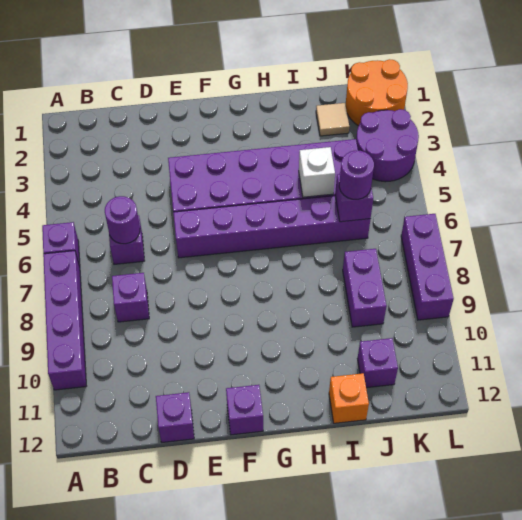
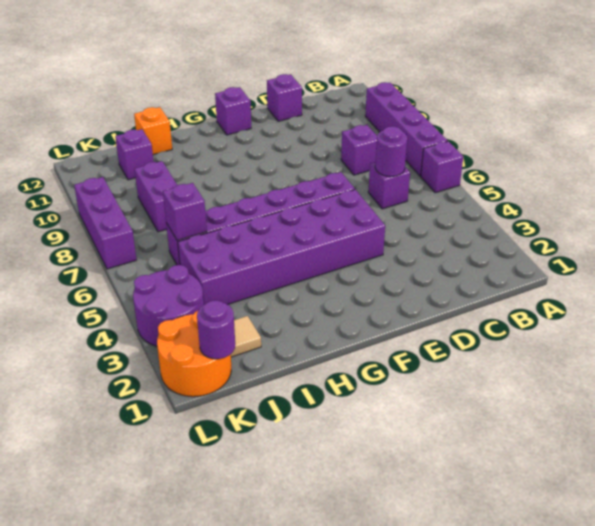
white 1x1 brick [299,147,335,197] -> none
purple 1x1 round brick [339,151,374,199] -> purple 1x1 round brick moved to [197,300,235,359]

